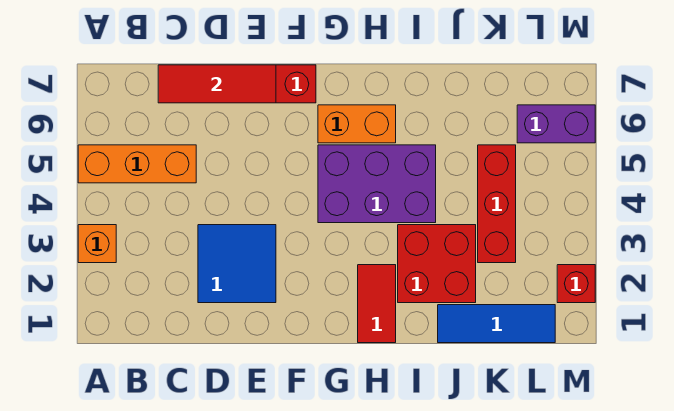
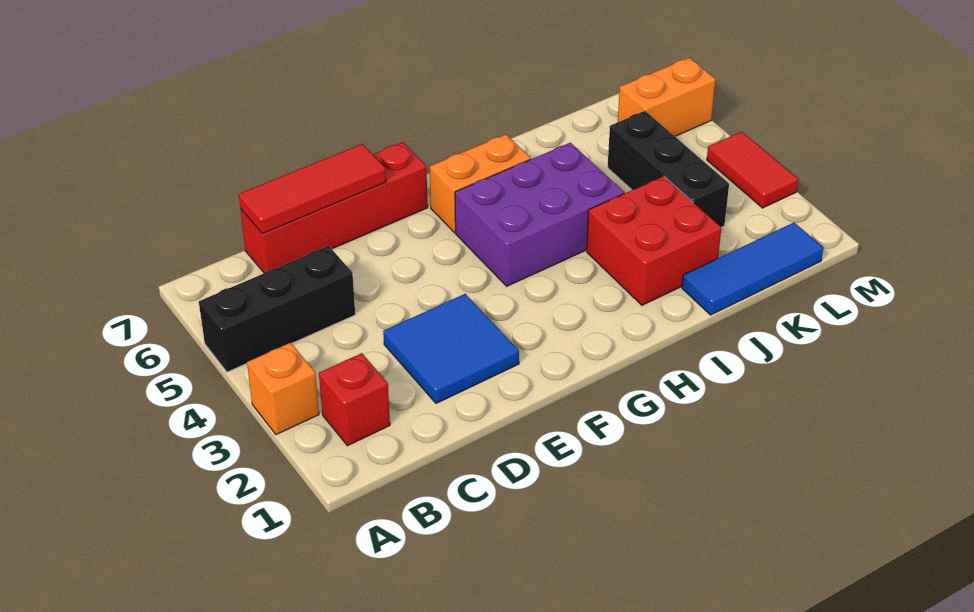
orange 1x3 brick [78,145,196,183] -> black 1x3 brick [199,246,355,372]
red 1x2 tile [358,265,396,343] -> red 1x2 tile moved to [707,132,798,208]
red 1x3 brick [478,145,516,263] -> black 1x3 brick [608,111,729,227]
purple 1x2 brick [517,105,595,143] -> orange 1x2 brick [618,58,715,136]
red 1x1 brick [557,265,595,303] -> red 1x1 brick moved to [319,353,390,446]

